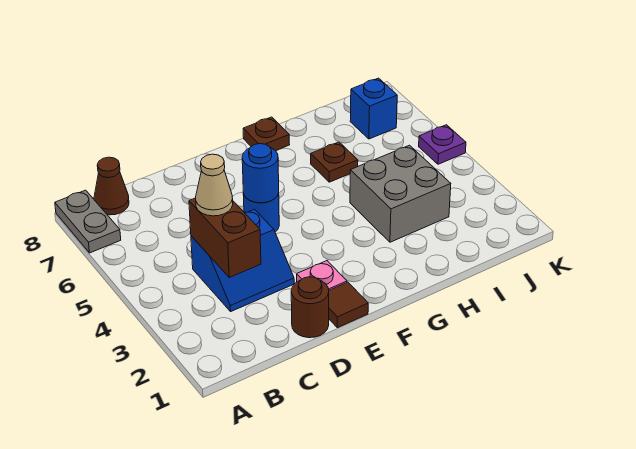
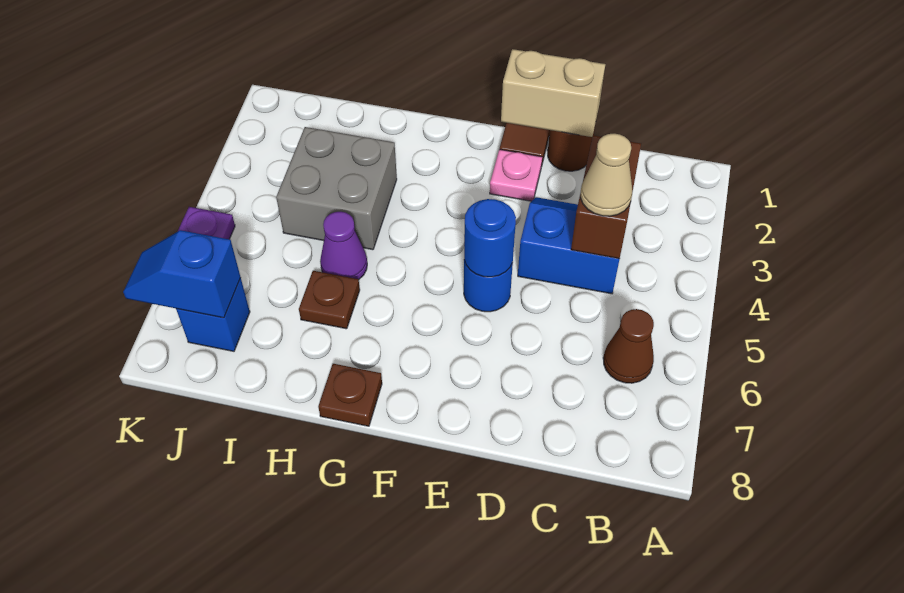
grey 1x2 plate [55,190,121,253] -> none
brown 1x1 cone [94,157,129,215] -> brown 1x1 cone moved to [603,309,654,383]
none -> tan 1x2 brick [501,49,605,137]
none -> purple 1x1 cone [320,212,367,280]
none -> blue 1x2 slope [123,230,241,318]

